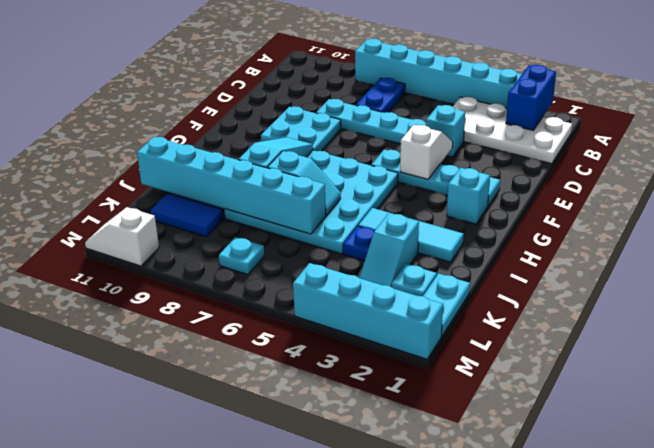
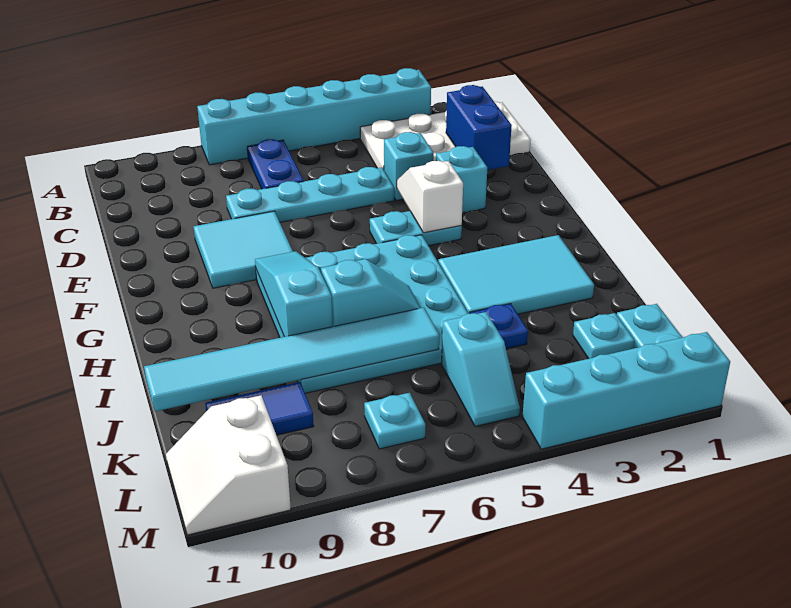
blue 1x2 brick [506,65,556,130] -> blue 1x2 brick moved to [446,85,512,170]
cyan 2x2 plate [261,106,341,151] -> cyan 2x2 tile [194,211,293,288]
cyan 1x4 plate [371,149,500,206] -> cyan 1x2 plate [370,211,462,246]
cyan 1x1 brick [447,168,490,224] -> cyan 1x1 brick moved to [436,146,487,213]
cyan 1x3 tile [358,208,464,262] -> cyan 2x3 tile [438,235,594,314]
cyan 1x2 slope [359,213,419,287] -> cyan 1x2 slope moved to [442,312,520,426]
cyan 1x6 brick [137,137,326,234] -> cyan 1x6 tile [144,308,439,411]
white 1x2 slope [85,207,159,266] -> white 2x2 slope [166,395,291,535]

